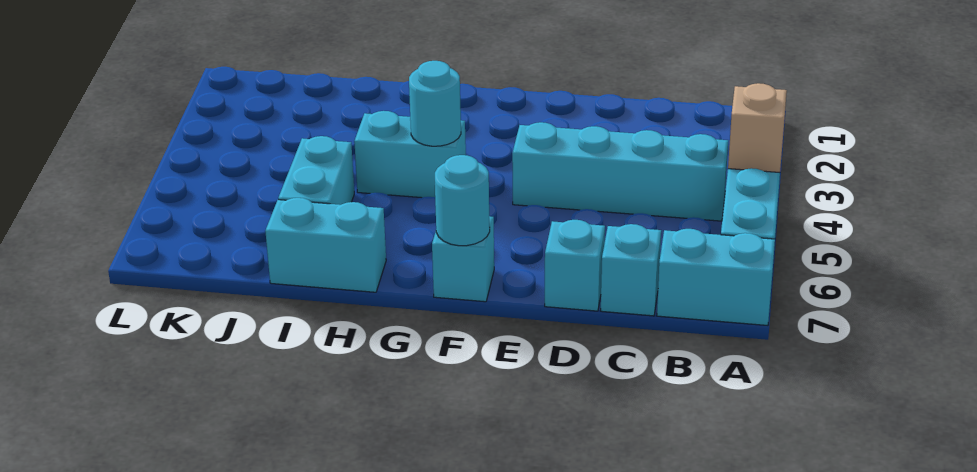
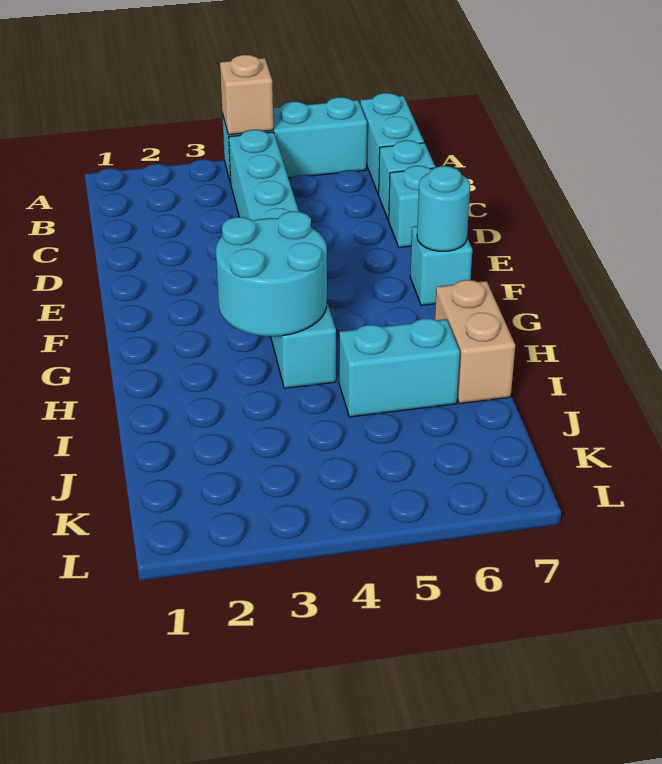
cyan 1x1 round brick [409,61,461,146] -> cyan 2x2 round brick [216,211,327,336]
cyan 1x2 brick [265,198,386,292] -> tan 1x2 brick [435,280,515,404]

